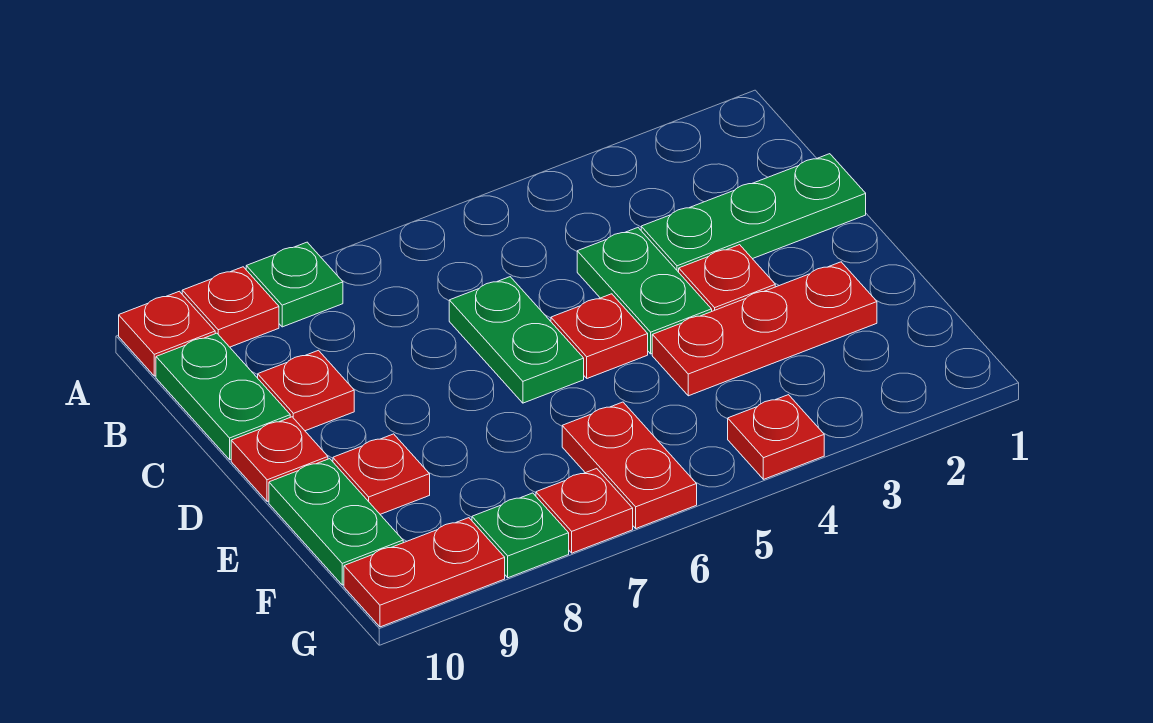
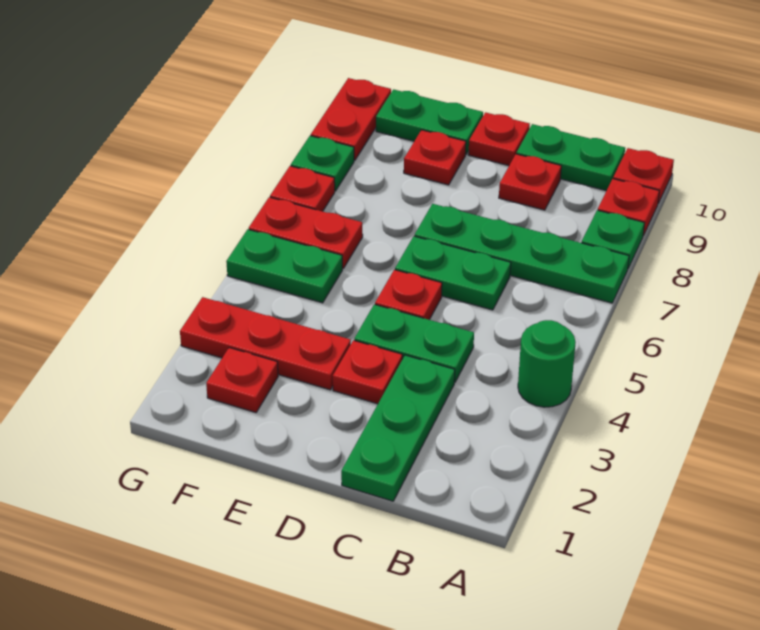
none -> green 1x1 round brick [518,320,576,407]
none -> green 1x4 plate [414,204,629,303]
red 1x3 plate [652,262,877,396] -> red 1x3 plate turned to [180,297,351,390]
none -> green 1x2 plate [226,229,342,303]
red 1x1 plate [728,395,824,479] -> red 1x1 plate moved to [206,348,278,413]

